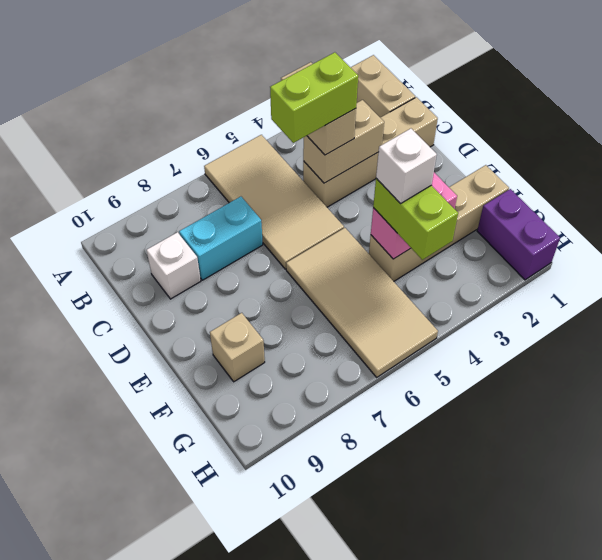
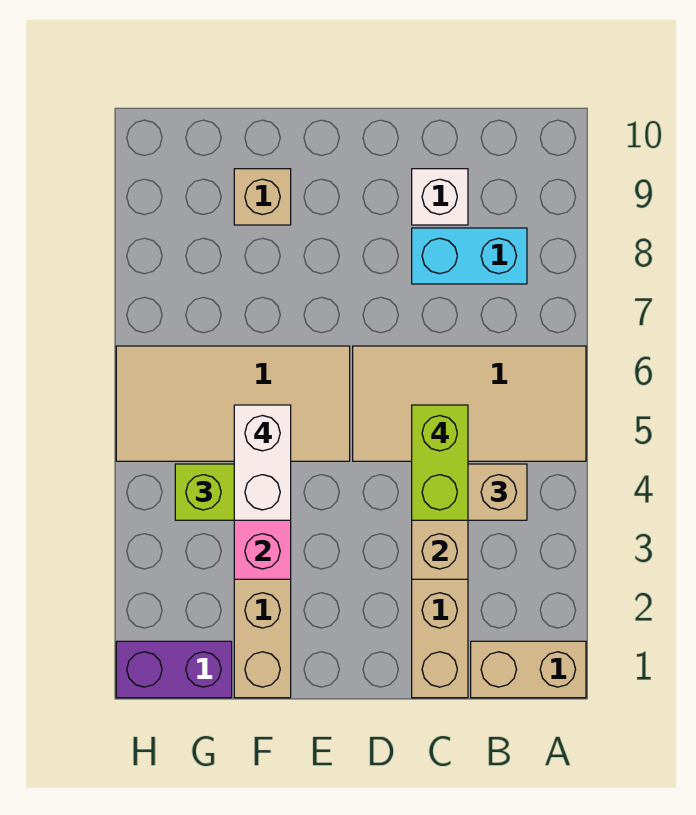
cyan 1x2 brick [179,197,263,280] -> cyan 1x2 brick turned to [412,228,527,284]
white 1x1 brick [376,129,437,204] -> white 1x2 brick [234,405,291,520]

